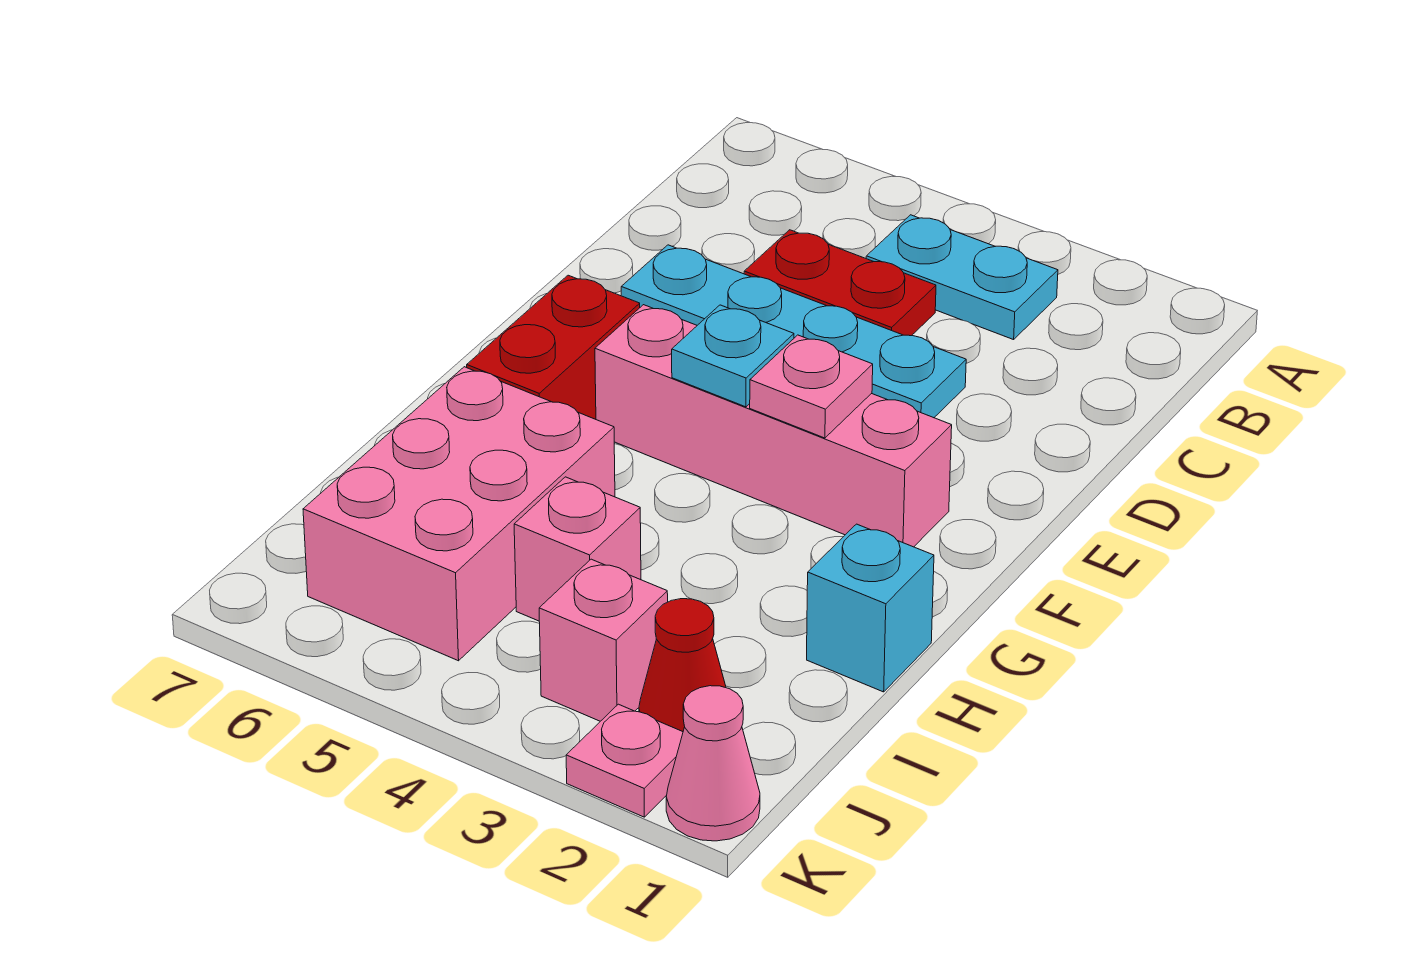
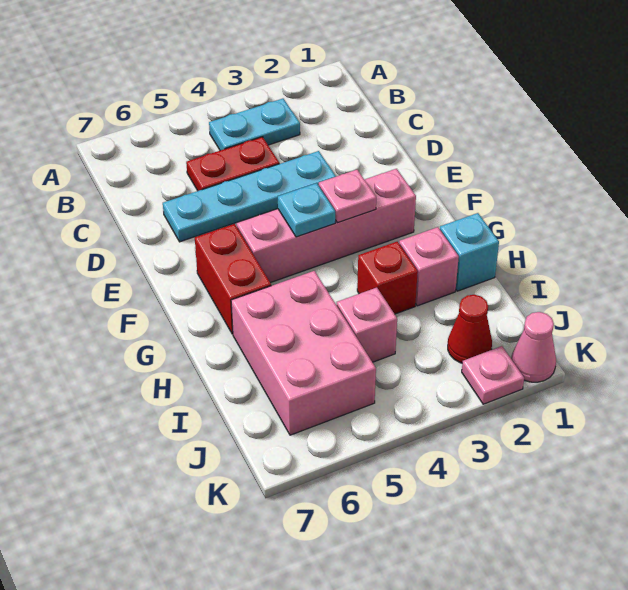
none -> red 1x1 brick [357,241,418,314]
pink 1x1 brick [539,559,668,721] -> pink 1x1 brick moved to [399,227,459,306]

